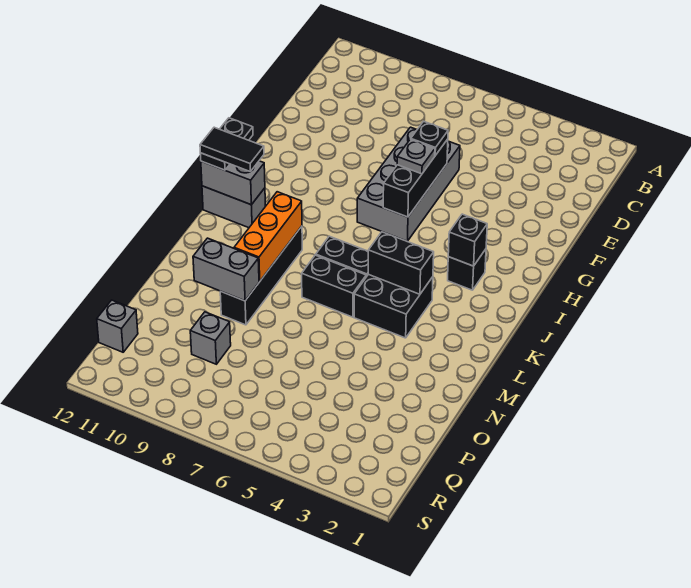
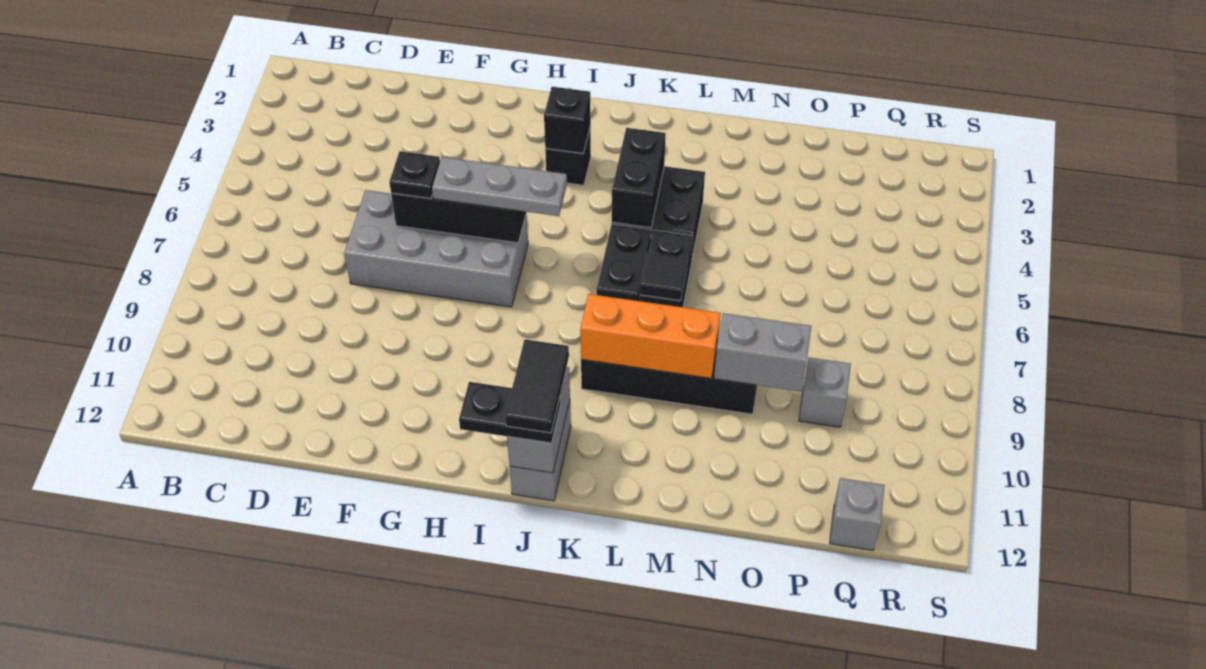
grey 1x1 plate [397,139,435,174] -> grey 1x3 plate [432,157,567,216]
none -> black 1x1 tile [640,252,687,301]
grey 1x2 brick [193,238,259,301] -> grey 1x2 brick turned to [714,313,811,392]

